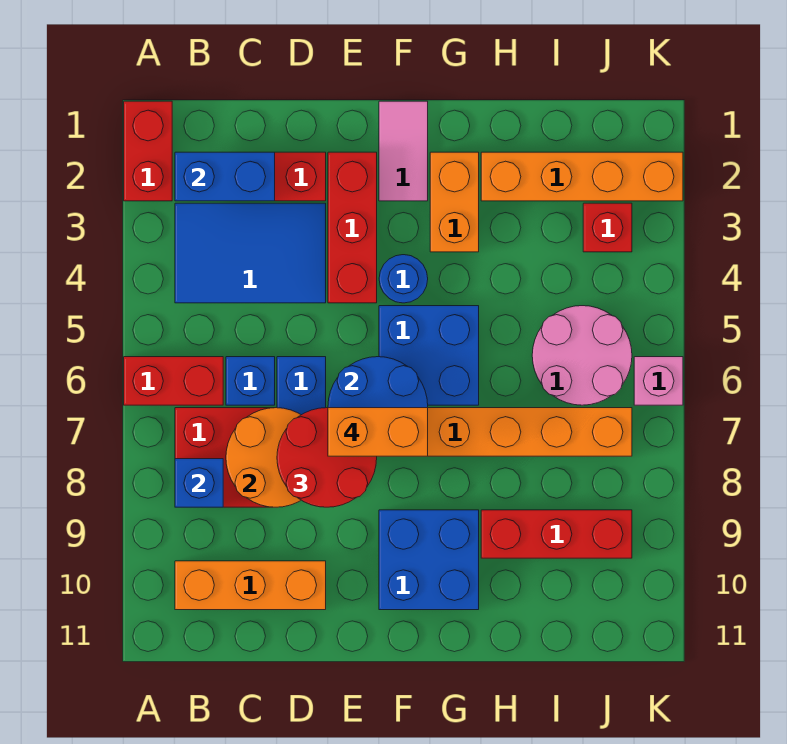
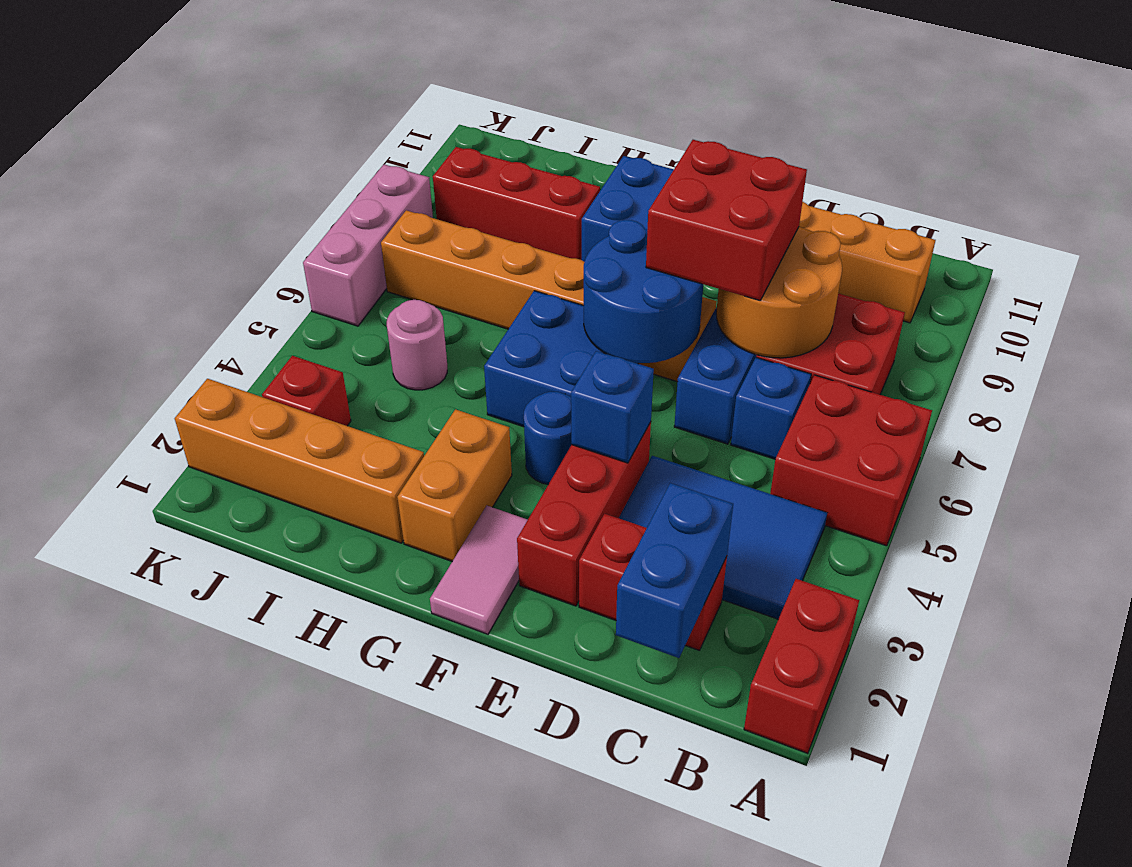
red 1x2 brick [124,357,223,405] -> red 2x2 brick [770,375,932,546]
blue 1x2 brick [175,152,275,201] -> blue 1x2 brick turned to [616,483,733,658]
blue 1x1 brick [175,459,223,507] -> blue 1x1 brick moved to [571,351,654,463]
red 2x2 round brick [277,408,377,507] -> red 2x2 brick [646,140,807,300]
orange 1x2 brick [328,408,428,456] -> none
pink 2x2 round brick [532,306,632,405] -> pink 1x1 round brick [387,300,447,390]
pink 1x1 brick [634,357,683,405] -> pink 1x3 brick [303,164,433,326]

